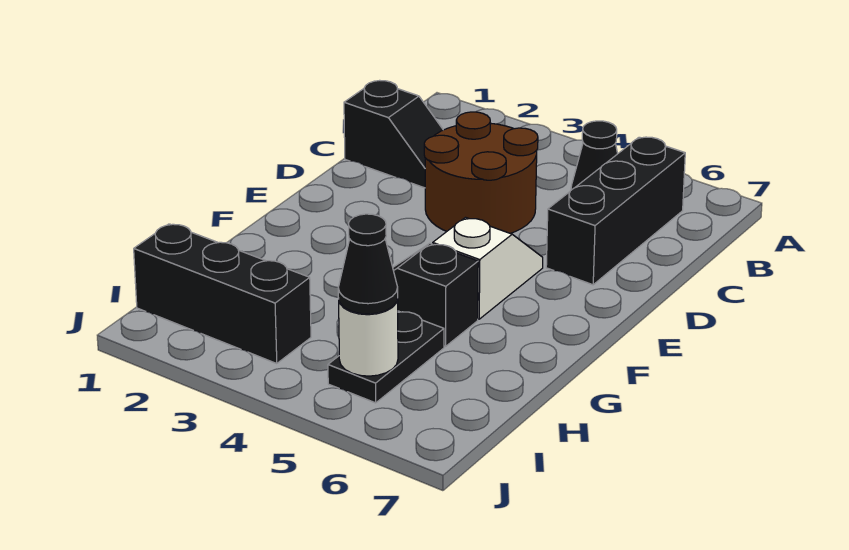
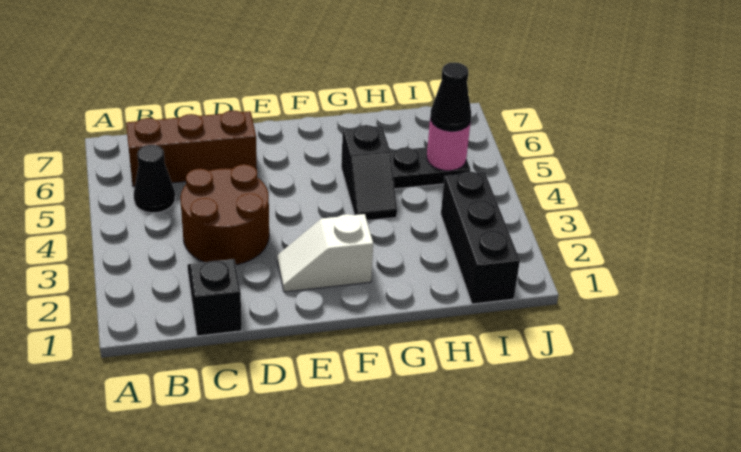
black 1x3 brick [546,137,685,285] -> brown 1x3 brick [126,110,257,187]
white 1x2 slope [433,218,543,319] -> white 1x2 slope moved to [277,214,373,292]
white 1x1 round brick [339,299,398,376] -> pink 1x1 round brick [427,119,471,171]

